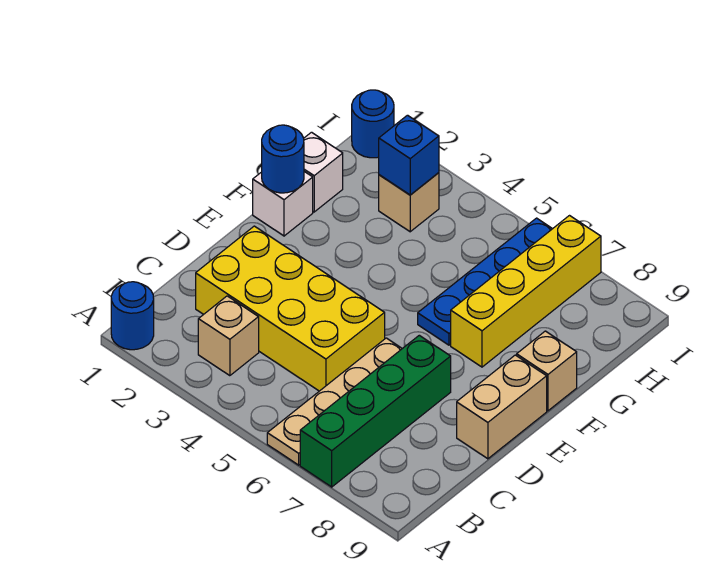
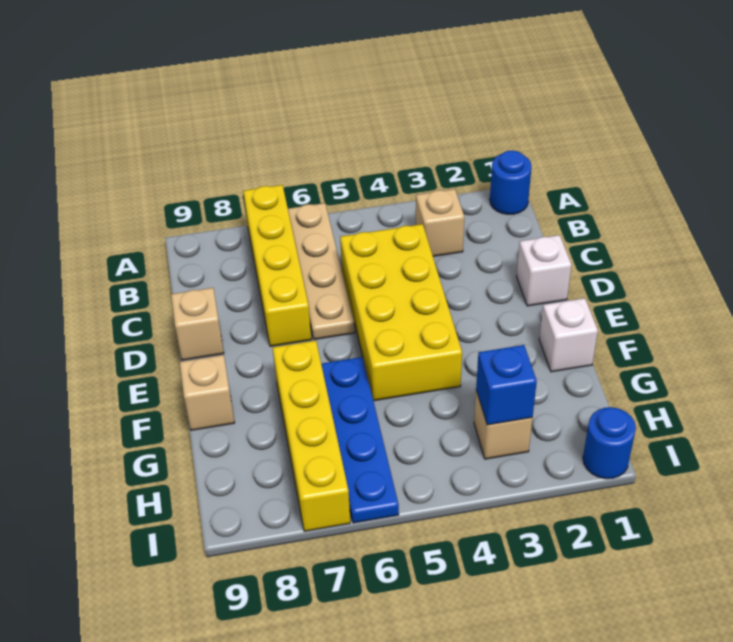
green 1x4 brick [300,335,451,487] -> yellow 1x4 brick [243,185,311,346]
yellow 2x4 brick [196,226,385,391] -> yellow 2x4 brick turned to [340,224,462,401]
tan 1x2 brick [457,355,547,459] -> tan 1x1 brick [171,288,224,360]
blue 1x1 round brick [262,125,304,193] -> none
white 1x1 brick [304,132,343,212] -> white 1x1 brick moved to [517,235,572,306]

